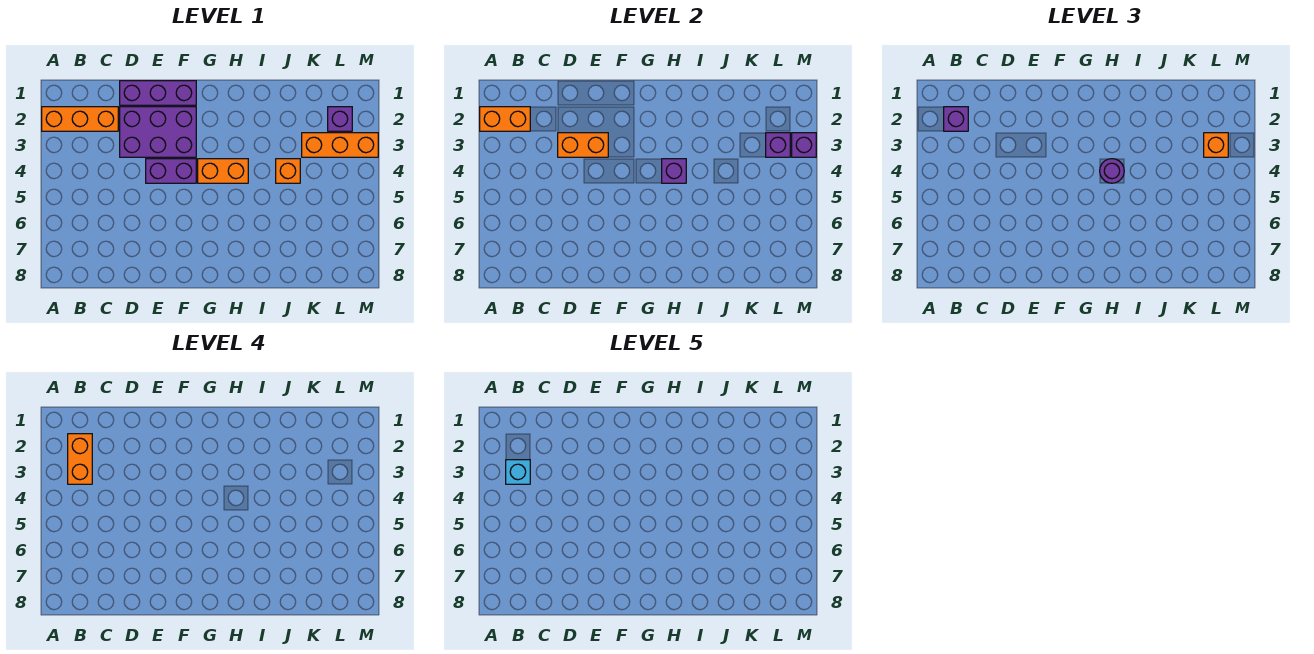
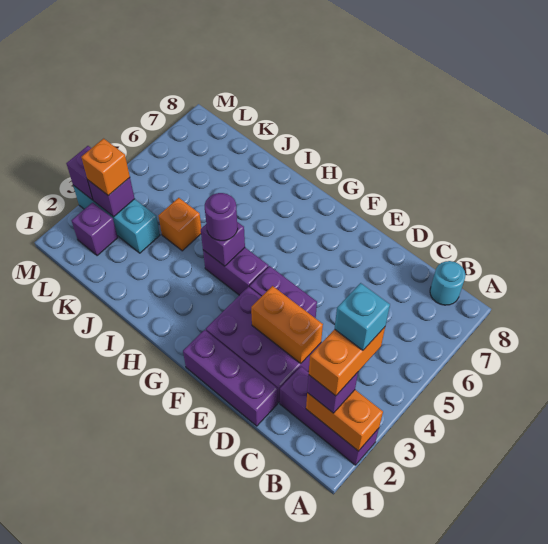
orange 1x3 brick [42,107,118,131] -> purple 1x3 brick [280,367,379,465]
none -> cyan 1x1 round brick [430,261,465,305]
orange 1x2 brick [198,159,248,183] -> purple 1x2 brick [203,248,269,295]
orange 1x3 brick [302,133,378,157] -> cyan 1x3 brick [73,185,160,253]

